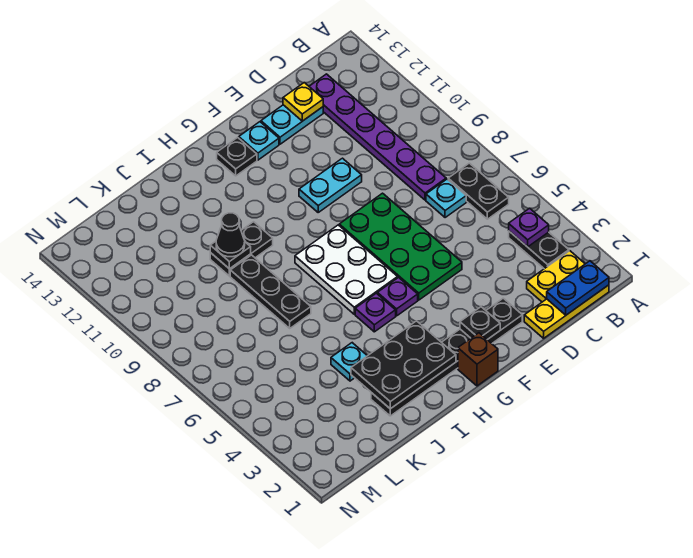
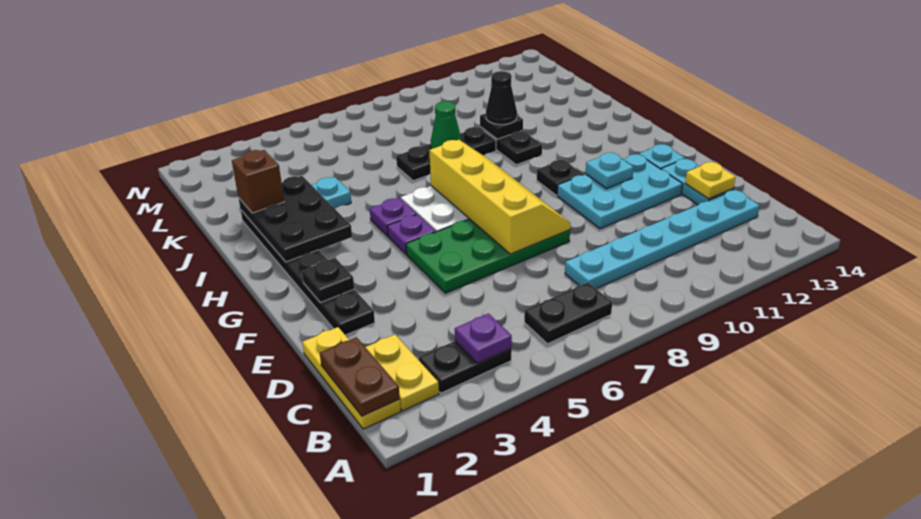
blue 1x2 plate [547,261,609,315] -> brown 1x2 plate [320,337,400,416]
cyan 1x1 plate [426,179,466,218] -> cyan 1x1 plate moved to [586,153,634,189]
purple 1x6 plate [309,74,446,200] -> cyan 1x6 plate [565,190,760,289]
none -> yellow 2x4 slope [429,140,570,254]
cyan 1x2 plate [299,158,362,212] -> cyan 2x3 plate [557,154,683,229]
brown 1x1 brick [458,333,498,386] -> brown 1x1 brick moved to [232,150,284,213]
black 1x1 plate [217,137,257,176] -> black 1x1 plate moved to [537,160,583,195]
none -> green 1x1 cone [431,101,462,149]

